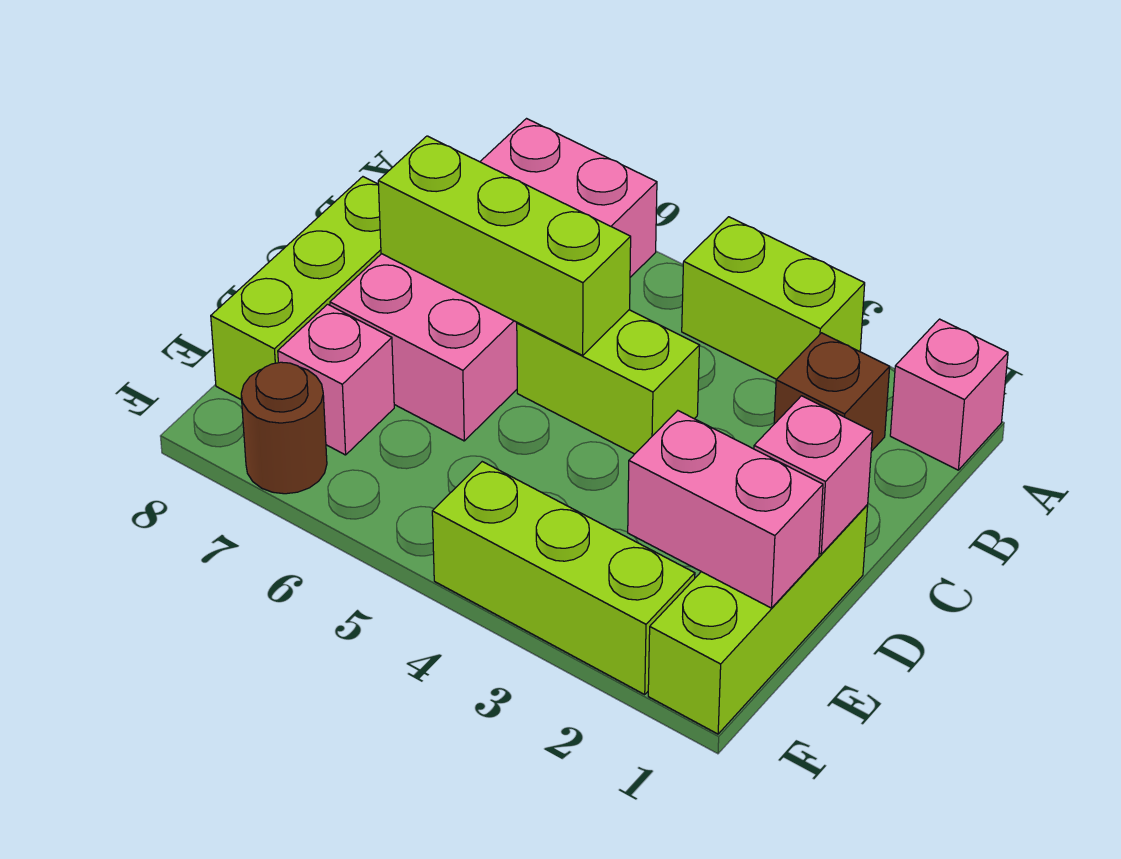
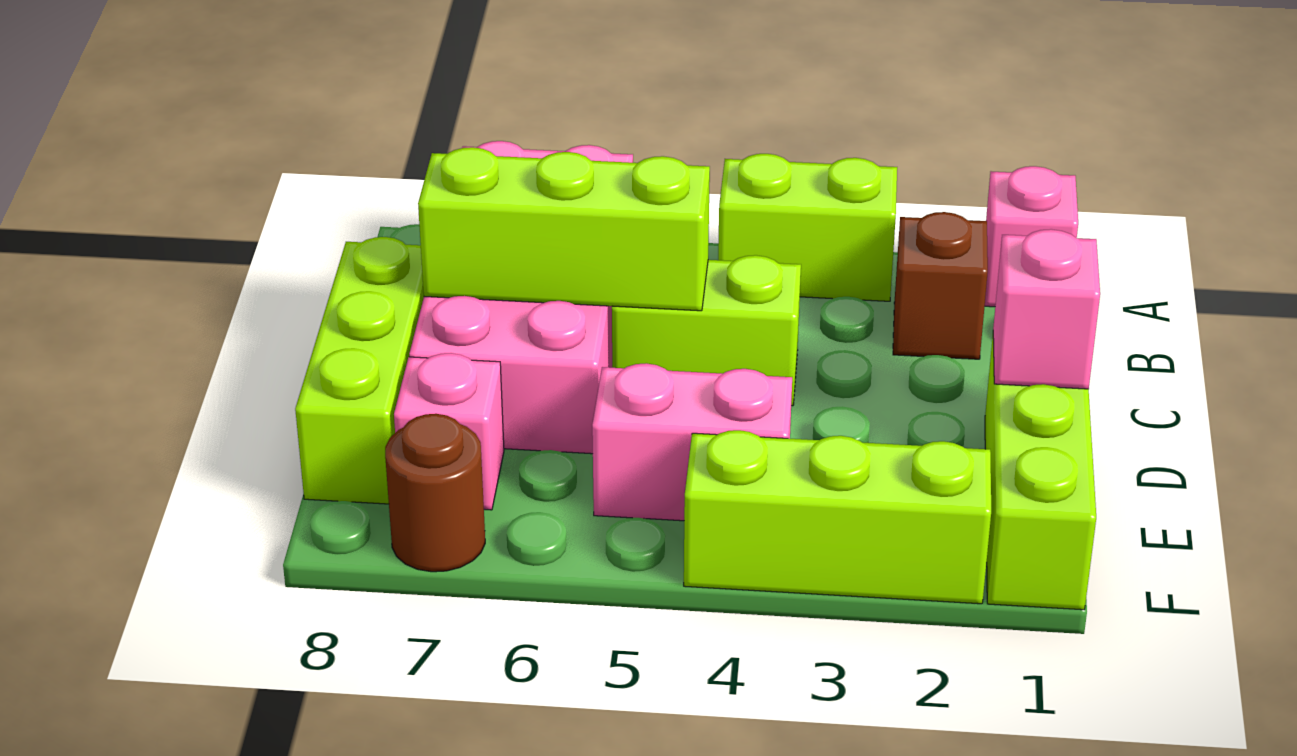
pink 1x2 brick [628,411,823,608] -> pink 1x2 brick moved to [592,363,792,521]

